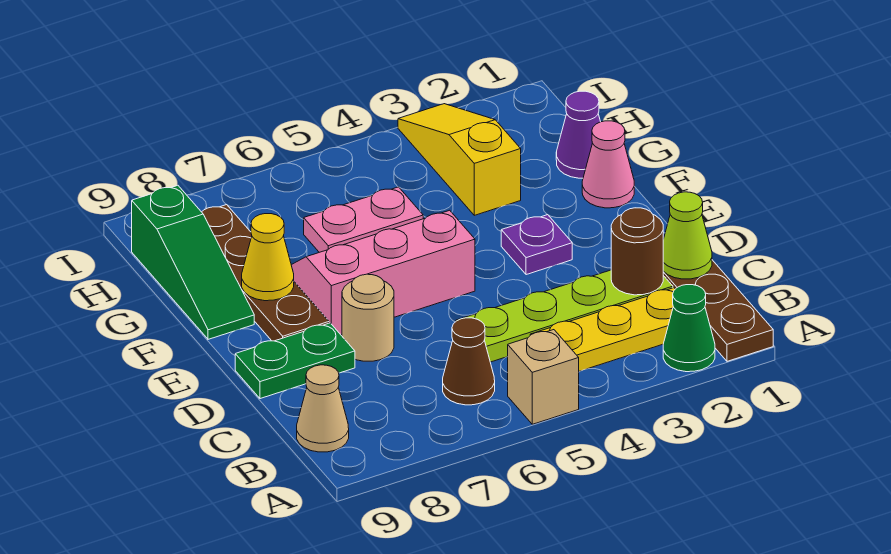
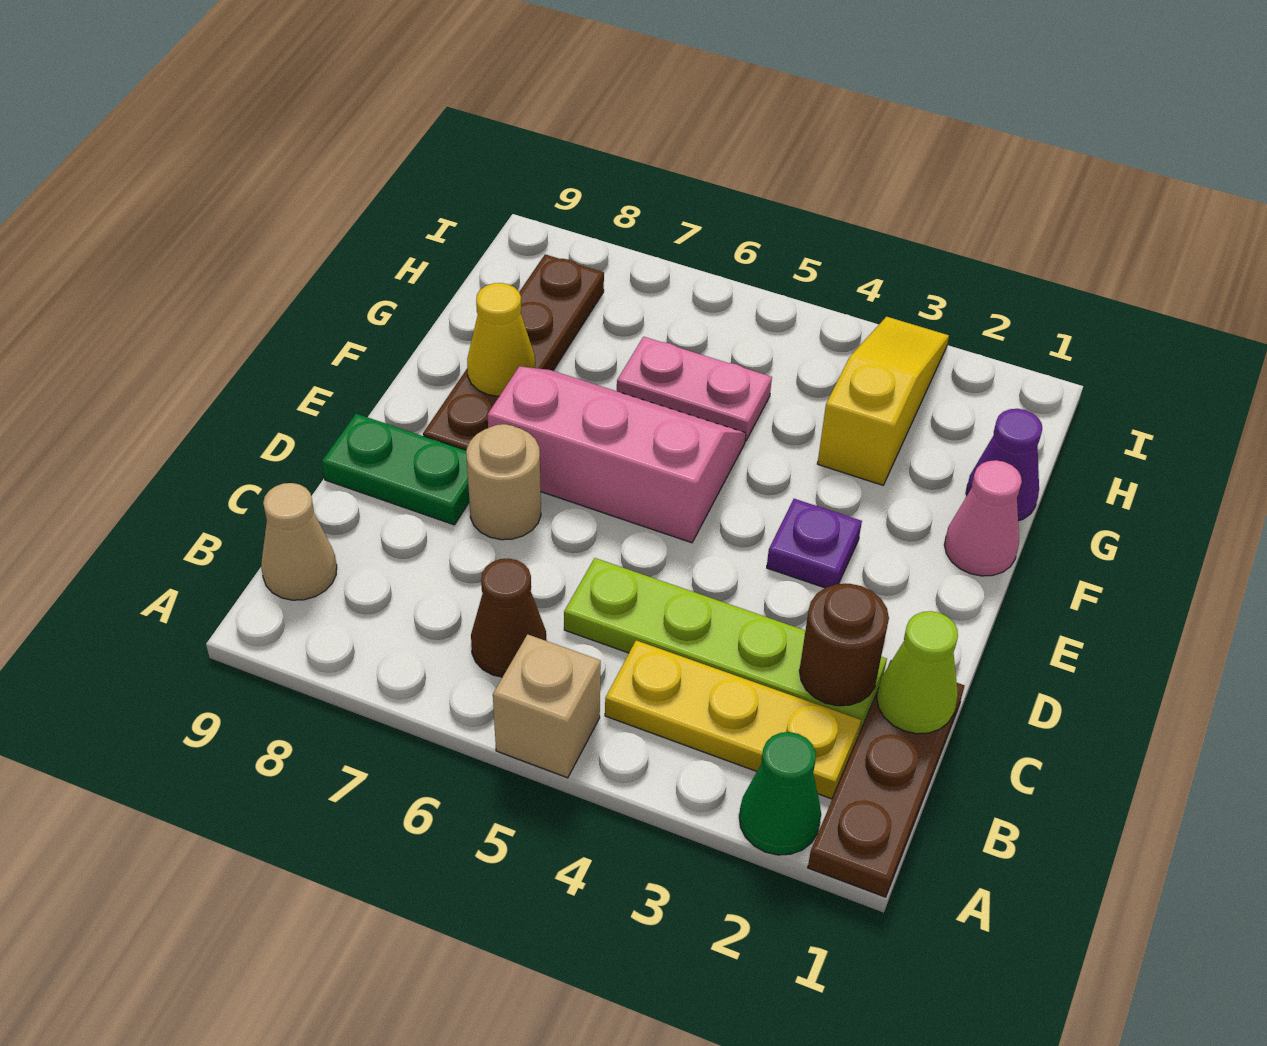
green 1x3 slope [132,185,254,339] -> none

